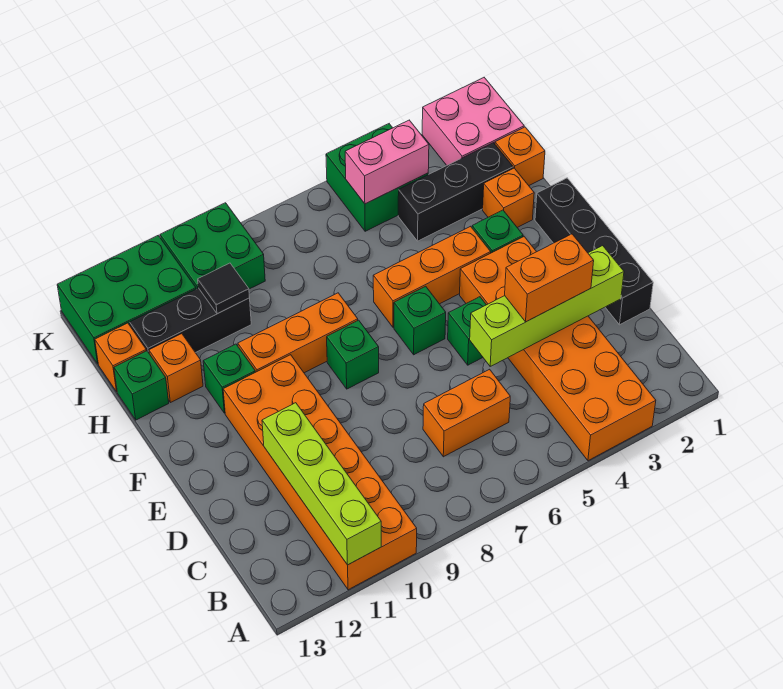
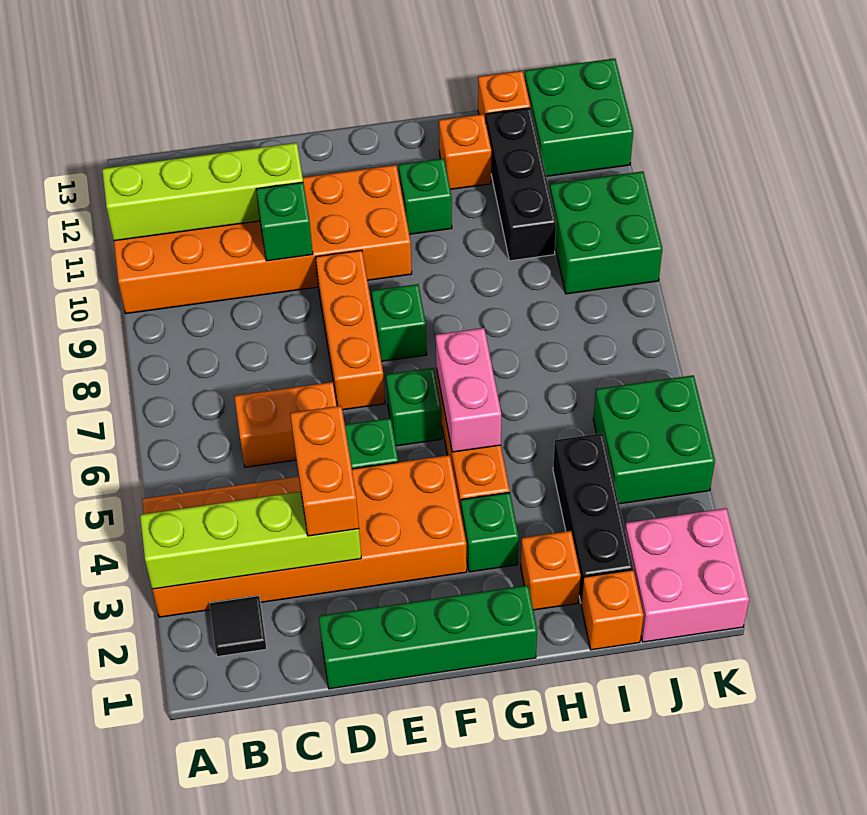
orange 1x2 brick [423,369,510,457] -> orange 1x2 brick turned to [234,382,337,467]
black 1x4 brick [535,178,653,325] -> green 1x4 brick [319,585,537,689]
lime 1x4 brick [470,246,624,366] -> lime 1x4 brick turned to [140,492,361,589]
orange 1x3 brick [238,293,358,373] -> orange 1x3 brick moved to [316,250,385,410]
green 1x1 brick [114,351,169,420] -> green 1x1 brick moved to [256,182,313,261]
black 1x1 tile [198,263,250,314] -> black 1x1 tile moved to [210,596,267,657]
pink 1x2 brick [345,120,429,204] -> pink 1x2 brick moved to [436,328,501,452]
green 2x3 brick [57,235,196,364] -> green 2x2 brick [525,58,633,176]

